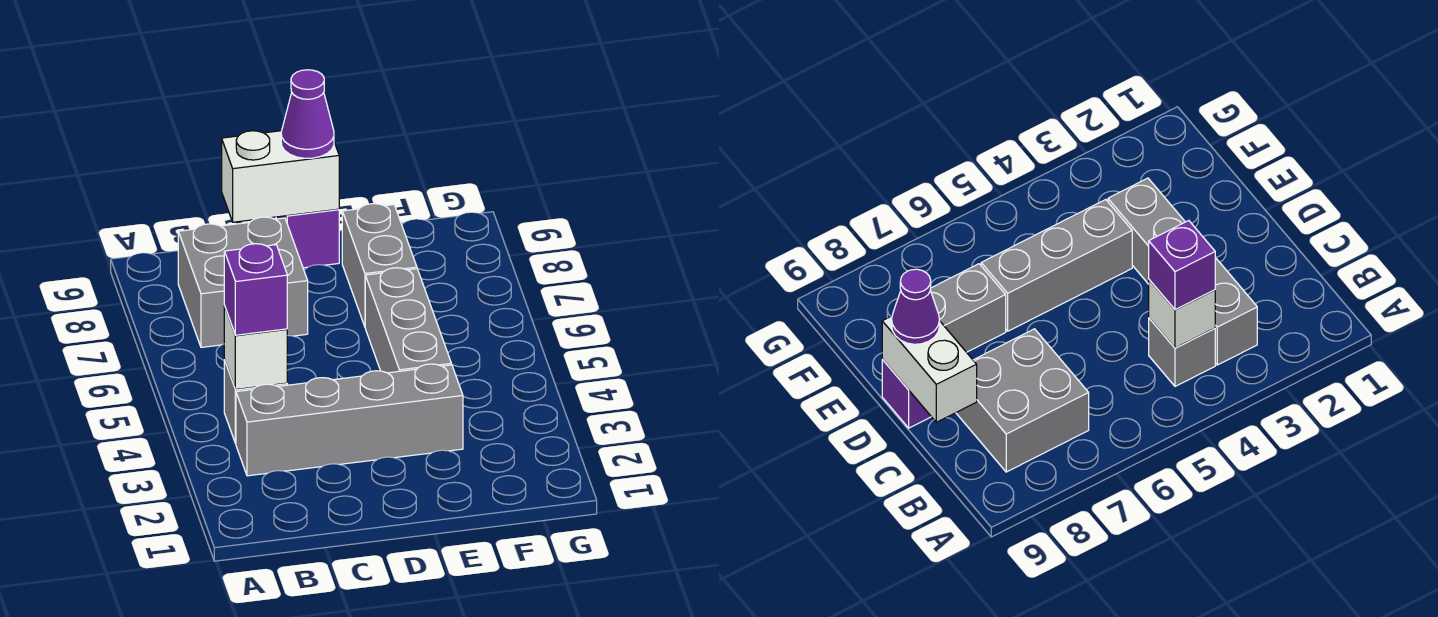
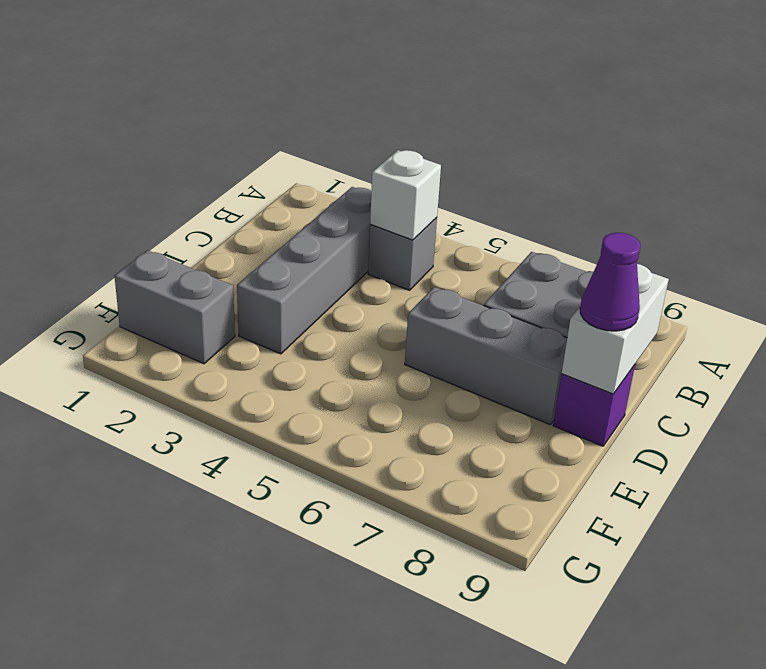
purple 1x1 brick [224,244,287,335] -> none
grey 1x3 brick [365,268,451,373] -> grey 1x3 brick moved to [405,287,567,425]
grey 1x2 brick [342,204,417,326] -> grey 1x2 brick moved to [115,250,235,364]

